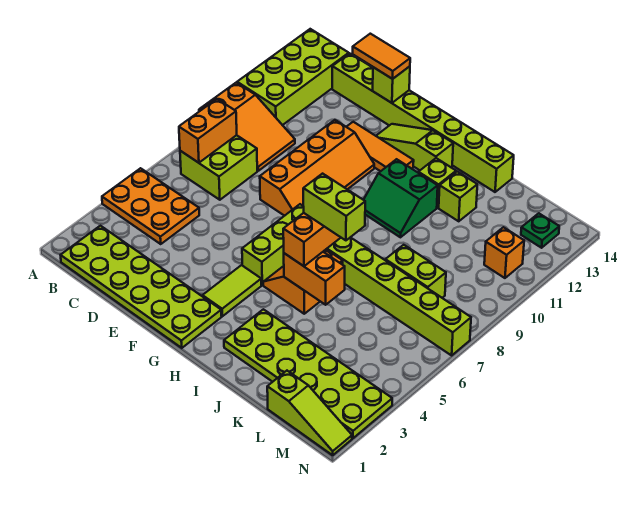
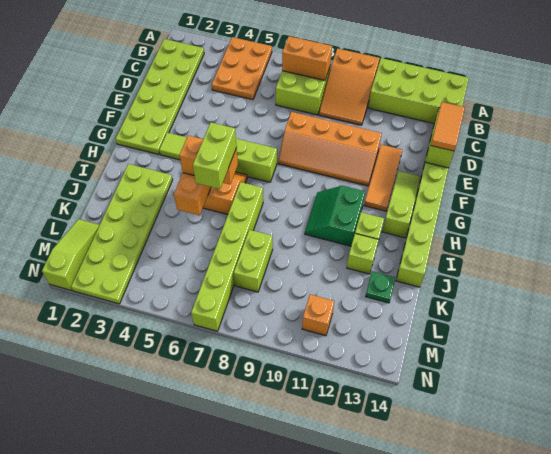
lime 1x3 slope [267,371,352,455] -> lime 1x3 slope turned to [42,219,99,291]
green 1x1 plate [521,213,559,248] -> green 1x1 plate moved to [365,271,396,303]

